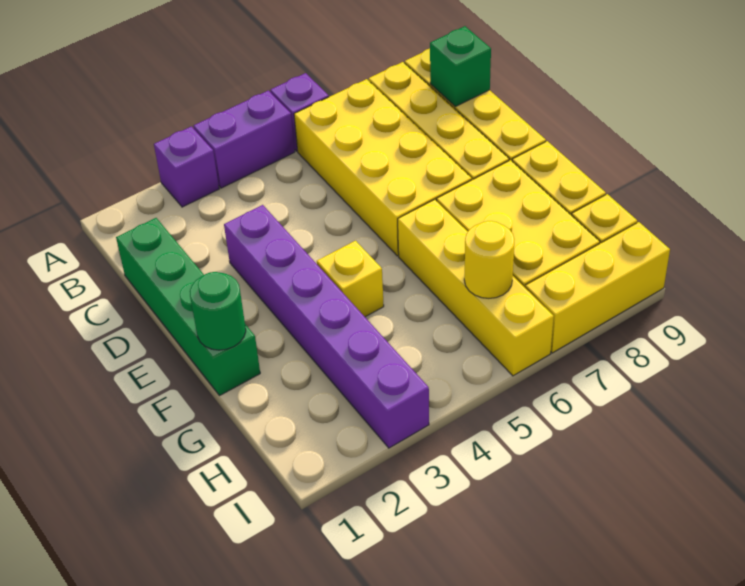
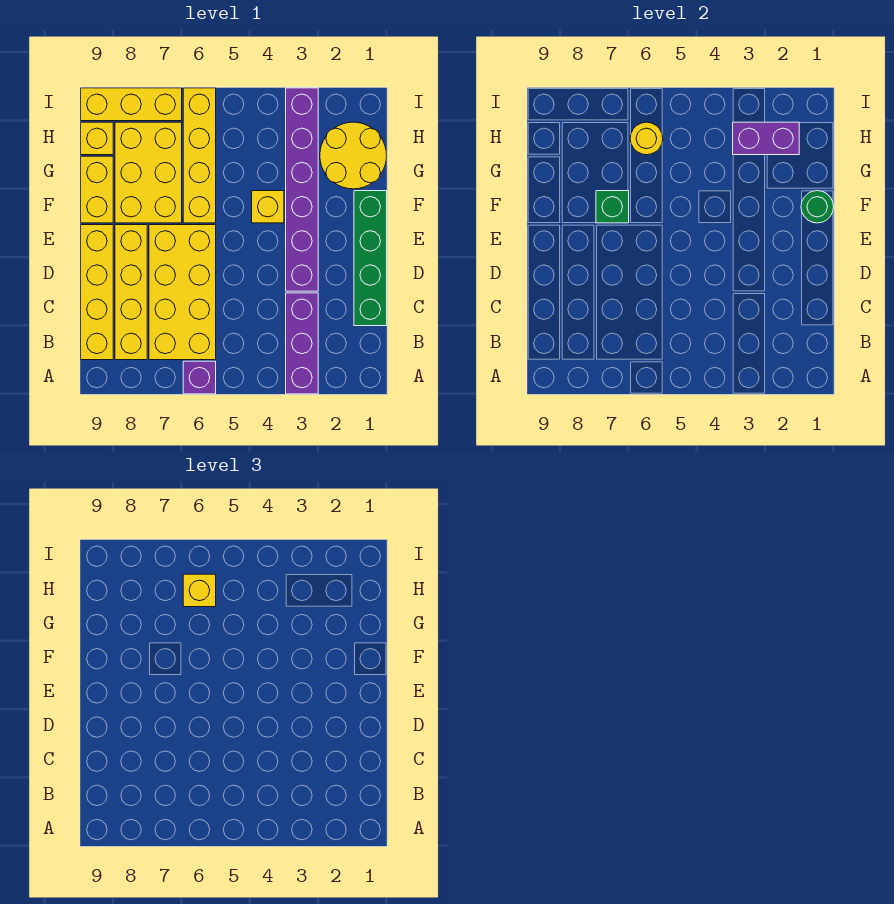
purple 1x1 brick [154,126,219,207] -> purple 1x3 brick [286,293,318,394]
purple 1x2 brick [194,90,295,188] -> purple 1x2 brick moved to [733,122,799,155]
green 1x1 brick [430,26,491,107] -> green 1x1 brick moved to [596,191,629,223]
none -> yellow 2x2 round brick [320,122,387,189]
none -> yellow 1x1 brick [183,574,216,607]

